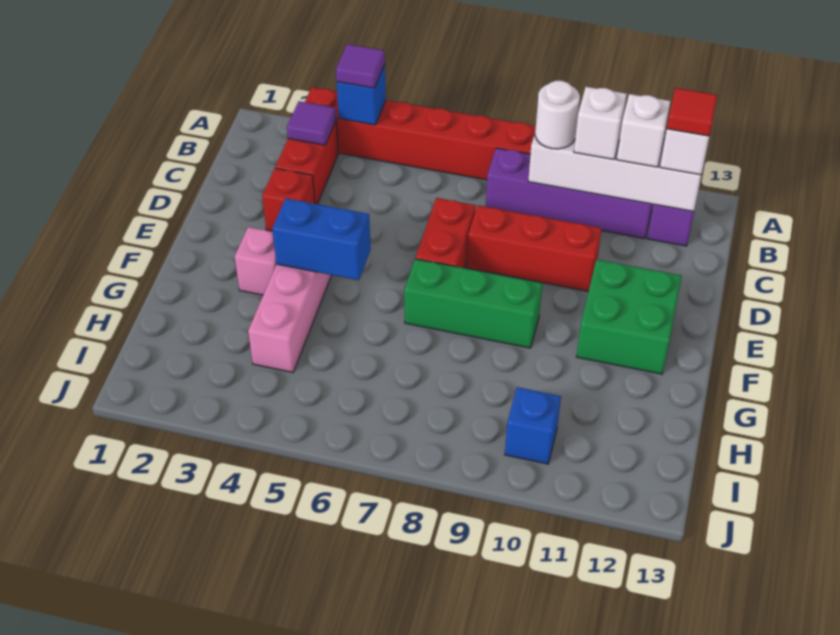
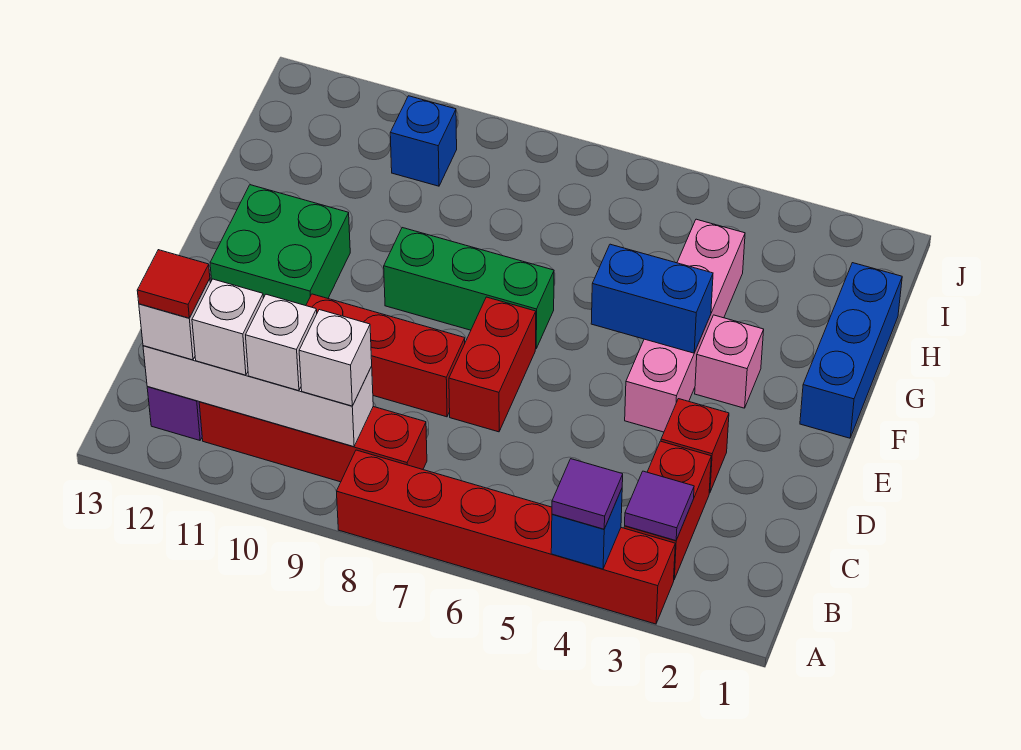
purple 1x4 brick [486,148,653,238] -> red 1x4 brick [199,402,427,482]
white 1x1 round brick [535,81,580,149] -> white 1x1 brick [299,310,372,406]
none -> blue 1x3 brick [800,263,902,438]

